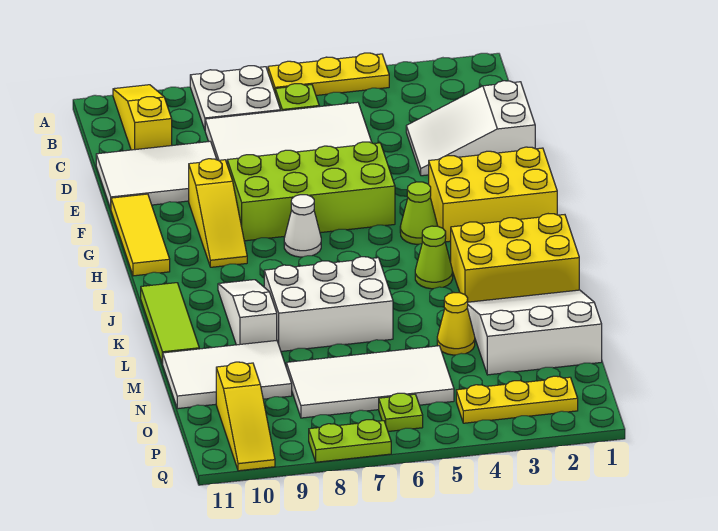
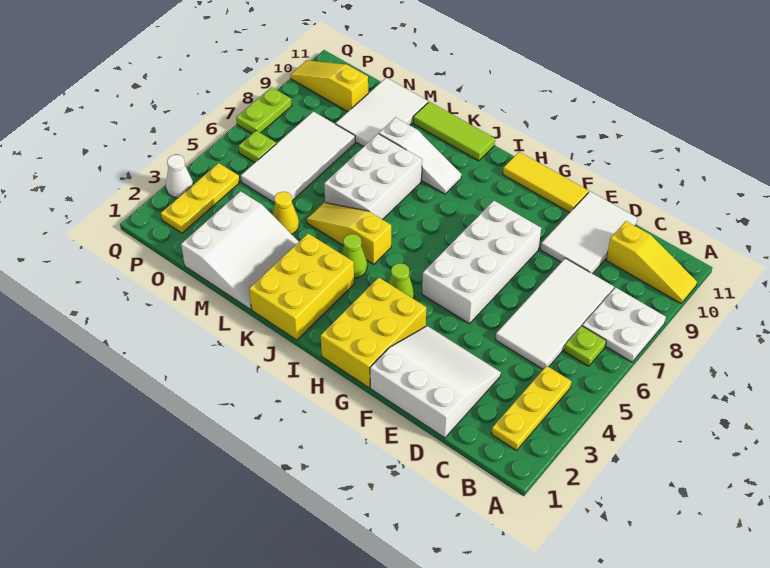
yellow 1x3 plate [268,53,389,95] -> yellow 1x3 plate moved to [491,366,571,450]
white 2x3 slope [406,81,535,176] -> white 3x3 slope [370,326,501,438]
lime 2x4 brick [227,142,395,241] -> white 2x4 brick [422,201,541,324]
yellow 1x3 slope [189,159,247,267] -> yellow 1x3 slope moved to [307,202,391,264]
white 1x1 cone [284,195,321,257] -> white 1x1 cone moved to [166,155,193,198]

